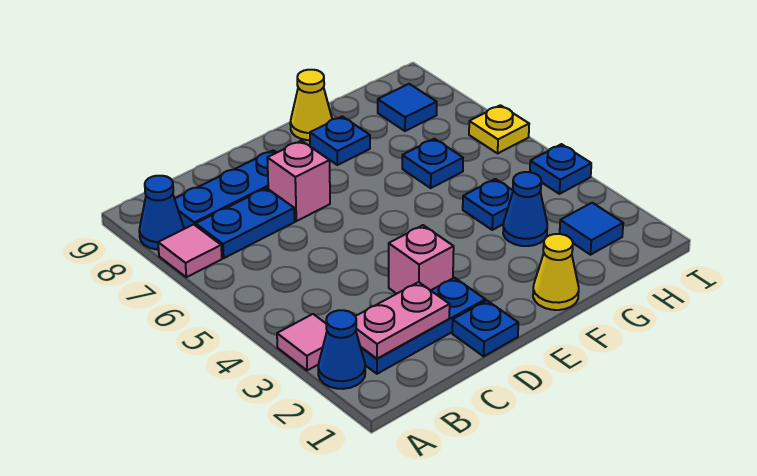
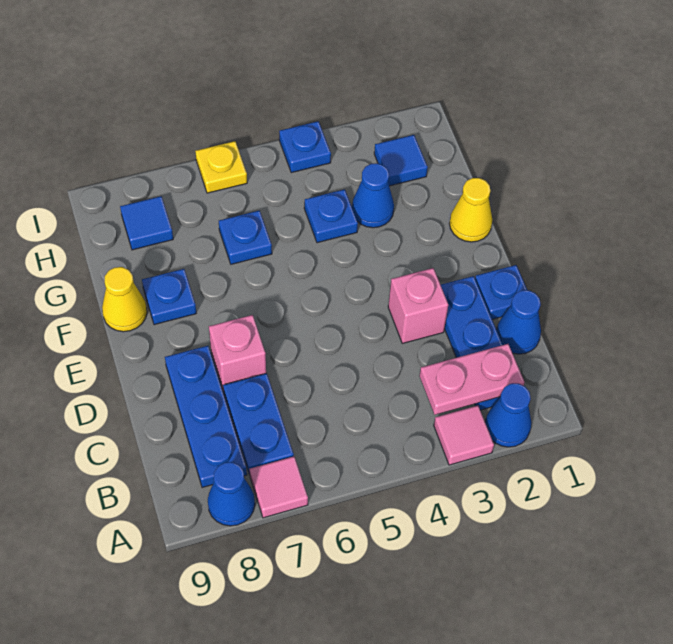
pink 1x2 plate [356,282,450,359] -> pink 1x2 plate turned to [420,344,524,415]
none -> blue 1x1 cone [497,290,541,354]

